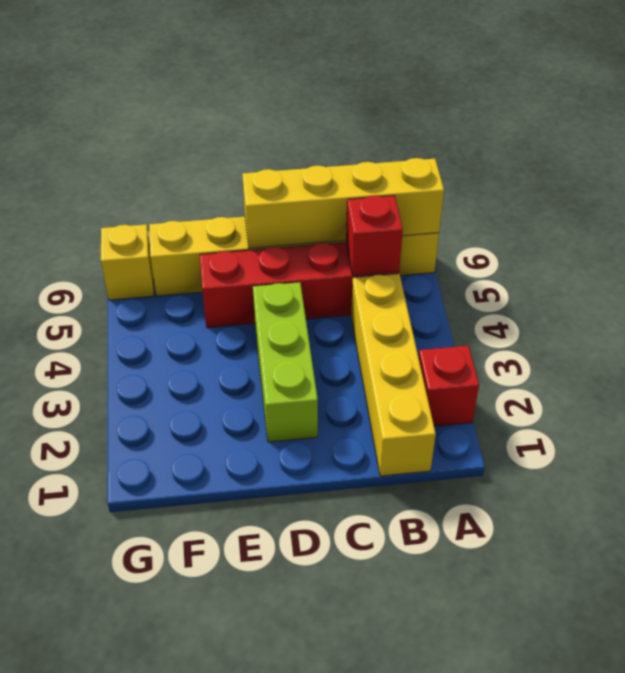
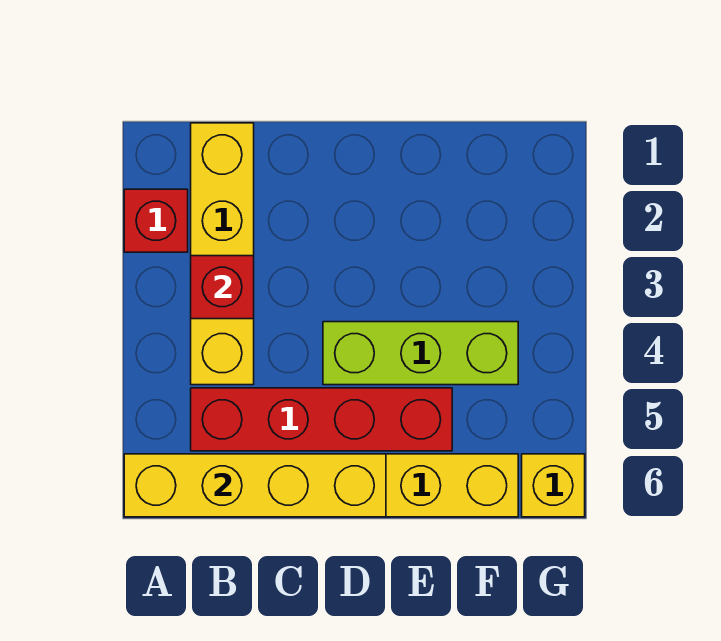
red 1x1 brick [346,196,403,276] -> red 1x1 brick moved to [191,256,254,319]
lime 1x3 brick [253,282,318,442] -> lime 1x3 brick turned to [323,322,518,385]

